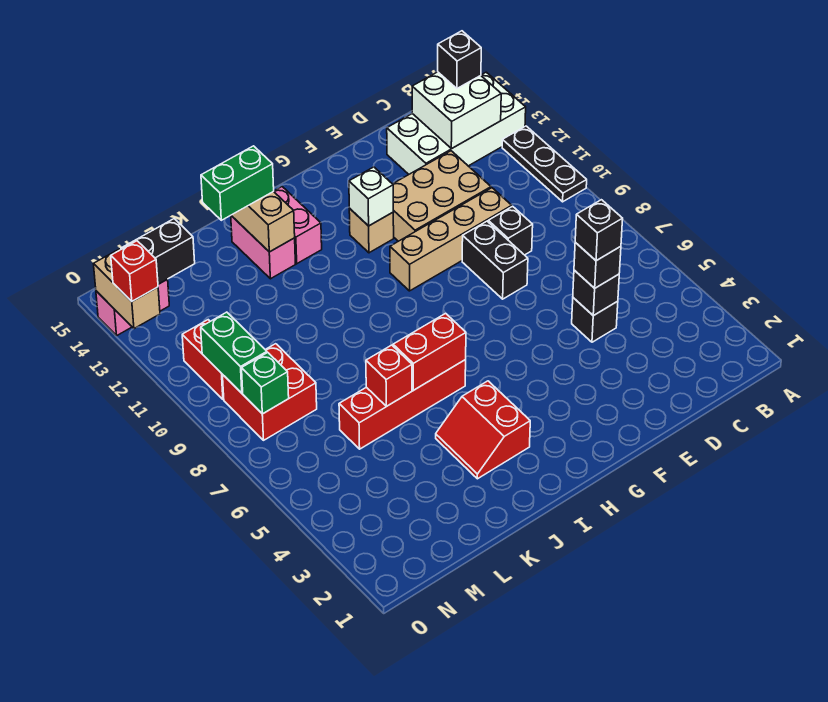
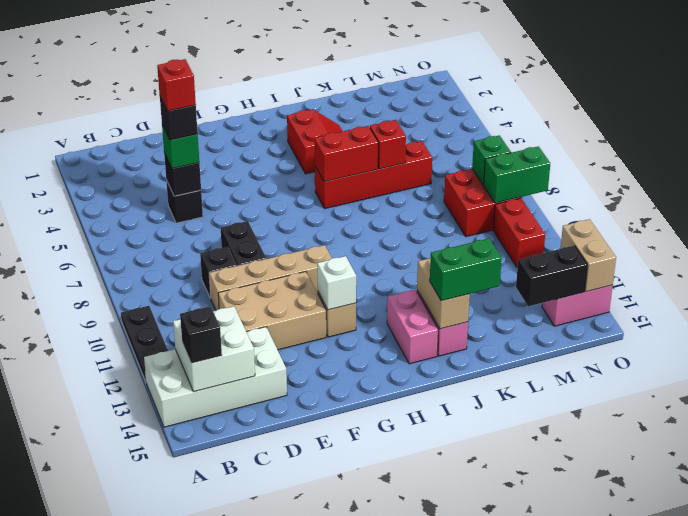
black 1x1 brick [574,243,621,288] -> green 1x1 brick [162,125,199,169]
green 1x2 brick [201,312,267,393] -> green 1x2 brick turned to [484,146,550,203]
red 1x1 brick [111,241,158,301] -> red 1x1 brick moved to [157,59,196,111]

